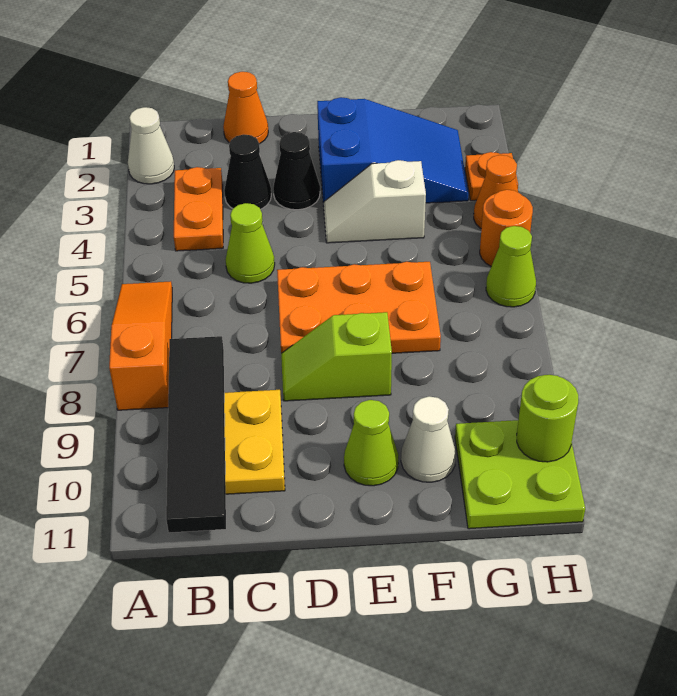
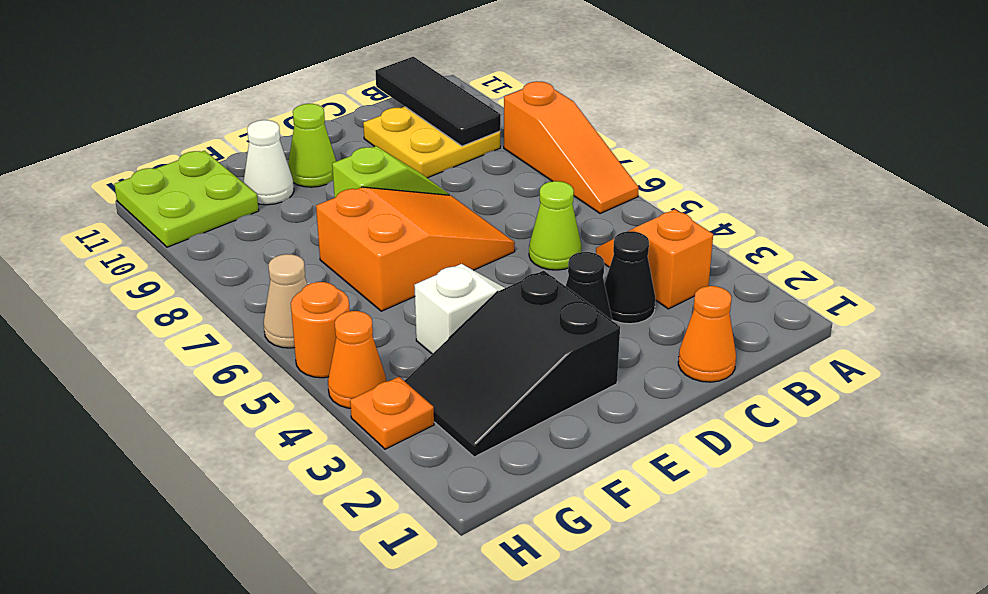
white 1x1 cone [128,107,174,184] -> none
orange 1x2 plate [174,167,223,251] -> orange 1x2 slope [596,209,713,309]
black 1x4 tile [166,336,226,533] -> black 1x3 tile [375,57,501,146]
orange 2x3 plate [277,262,441,353] -> orange 2x3 slope [316,187,515,311]
blue 2x3 slope [317,97,469,206] -> black 2x3 slope [405,271,620,457]
lime 1x1 cone [486,226,536,307] -> tan 1x1 cone [264,254,307,348]
lime 1x1 round brick [517,375,578,462] -> none

